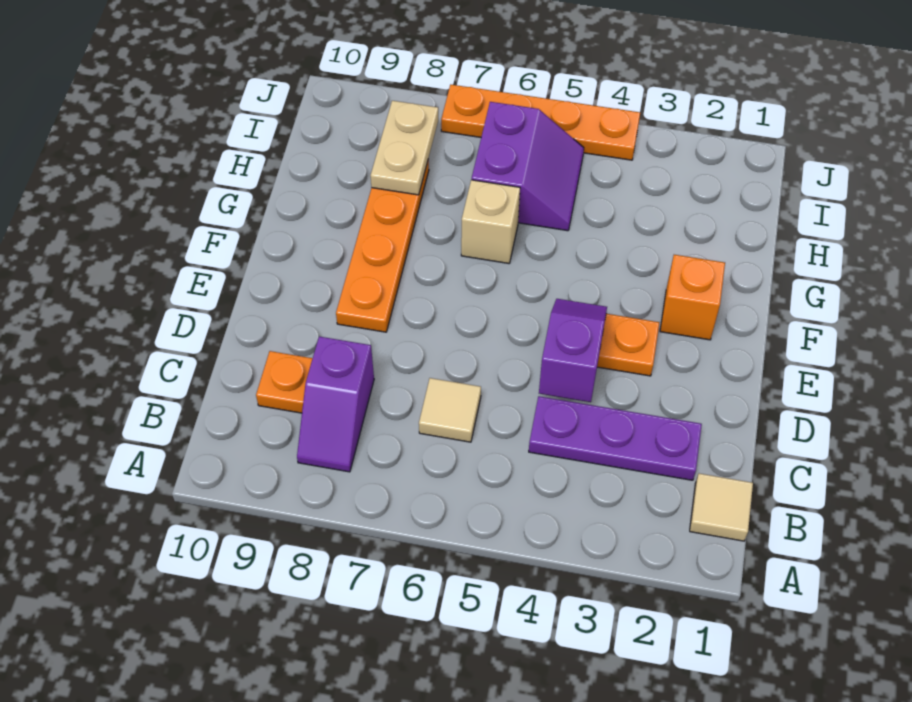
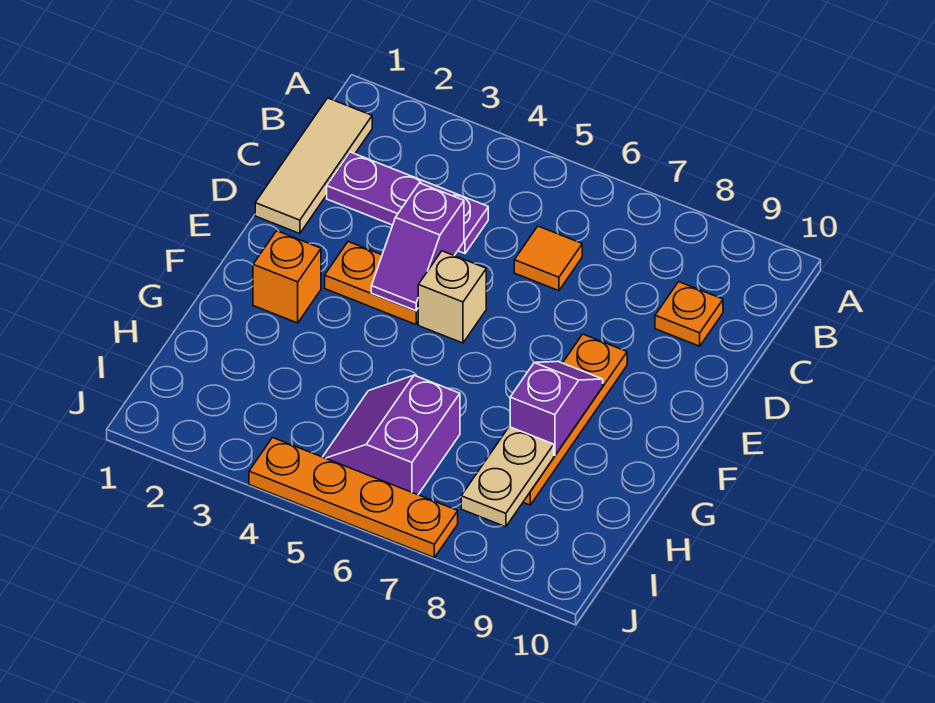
tan 1x1 tile [690,473,753,541] -> tan 1x3 tile [255,98,372,234]
purple 1x2 slope [297,337,374,472] -> purple 1x2 slope moved to [510,361,603,456]
tan 1x1 tile [419,378,481,442] -> orange 1x1 tile [514,226,582,291]
tan 1x1 brick [461,180,520,263] -> tan 1x1 brick moved to [418,251,486,343]

